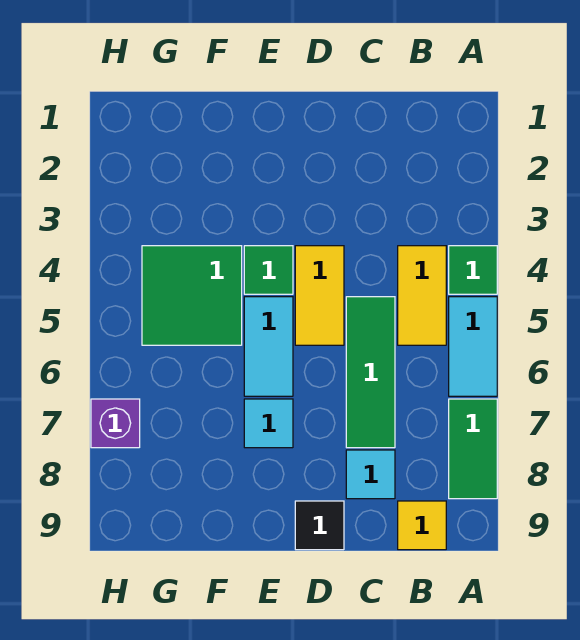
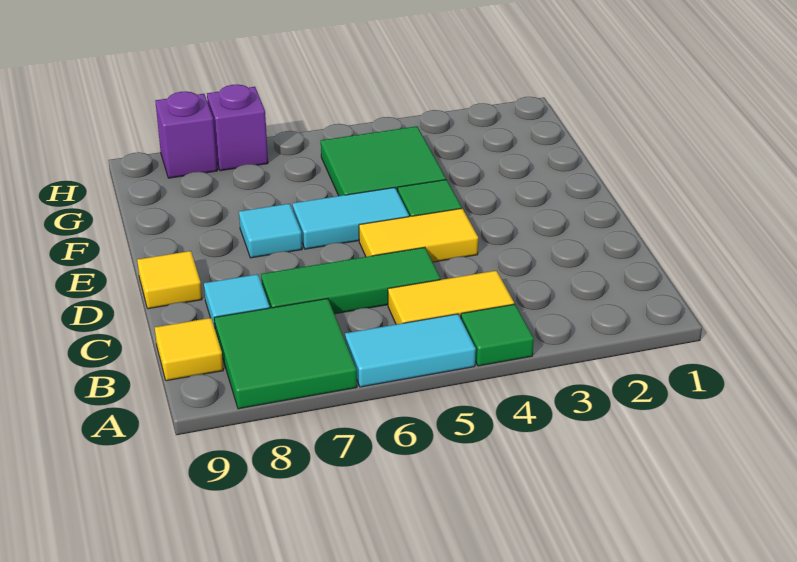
green 1x2 tile [449,399,497,499] -> green 2x2 tile [214,299,357,409]
black 1x1 tile [295,501,344,550] -> yellow 1x1 tile [137,251,202,309]
none -> purple 1x1 brick [155,91,217,178]

